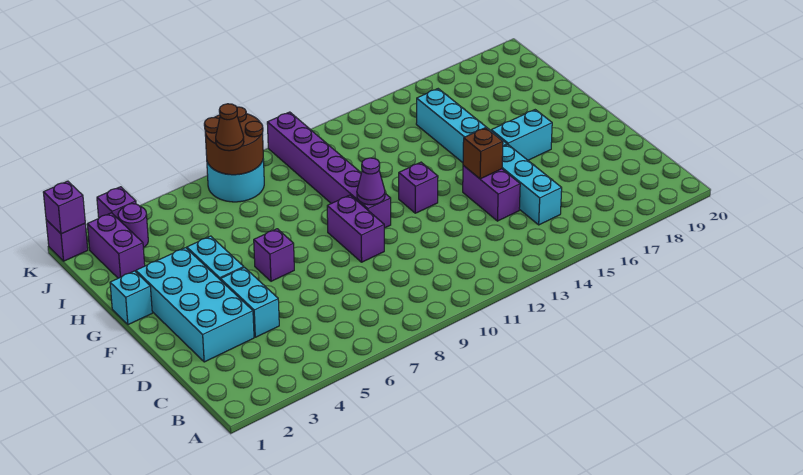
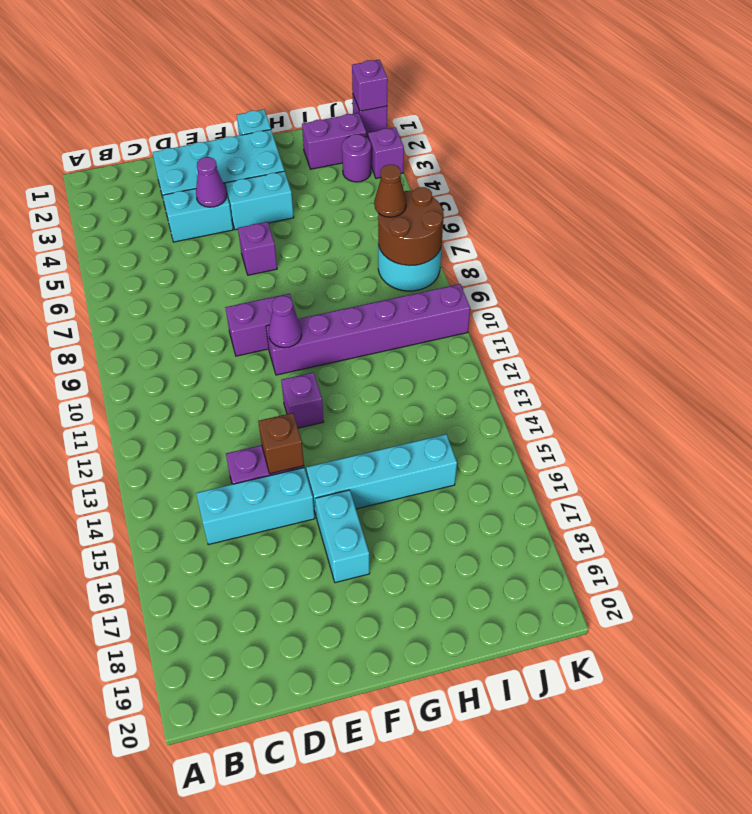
none -> purple 1x1 cone [196,157,227,207]

